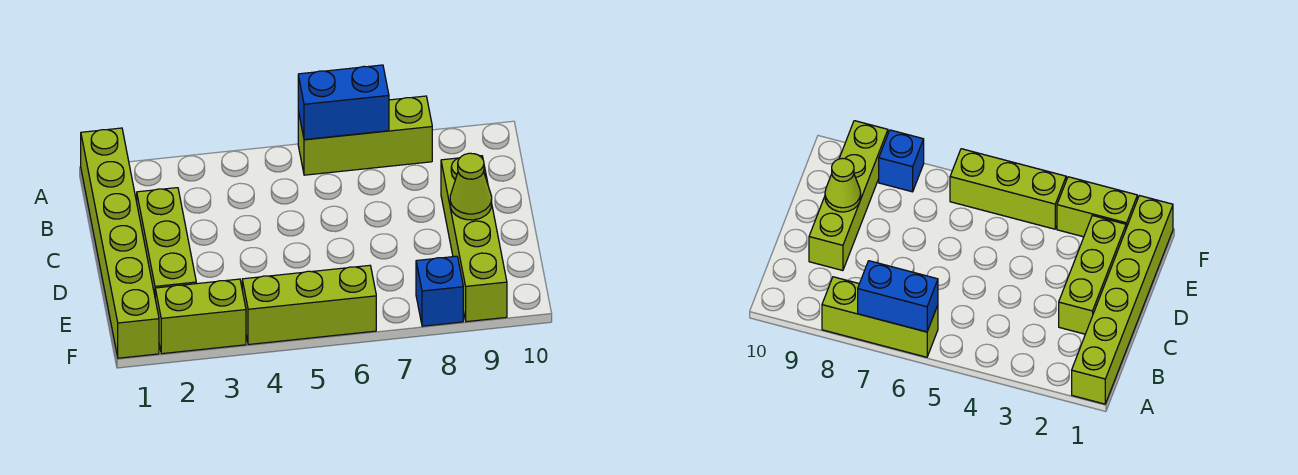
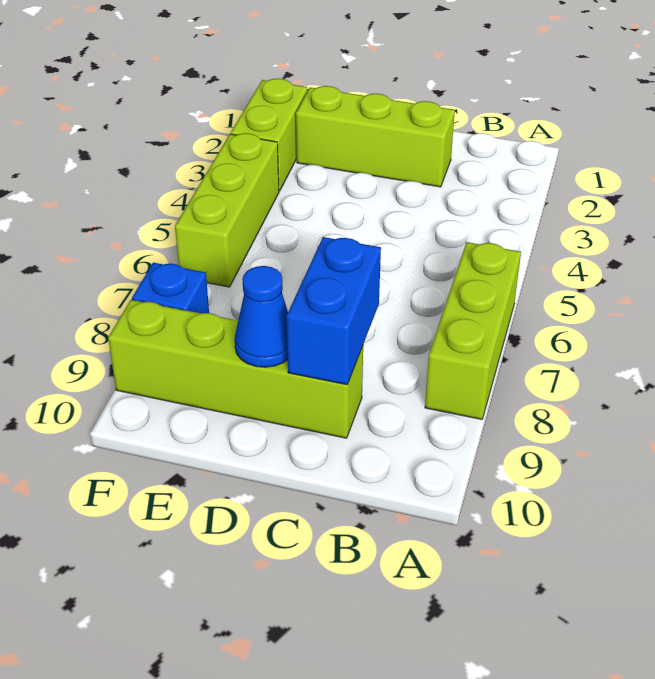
lime 1x6 brick [81,128,159,358] -> none
blue 1x2 brick [298,65,389,140] -> blue 1x2 brick moved to [287,237,381,385]
lime 1x1 cone [450,153,492,220] -> blue 1x1 cone [235,266,288,367]

